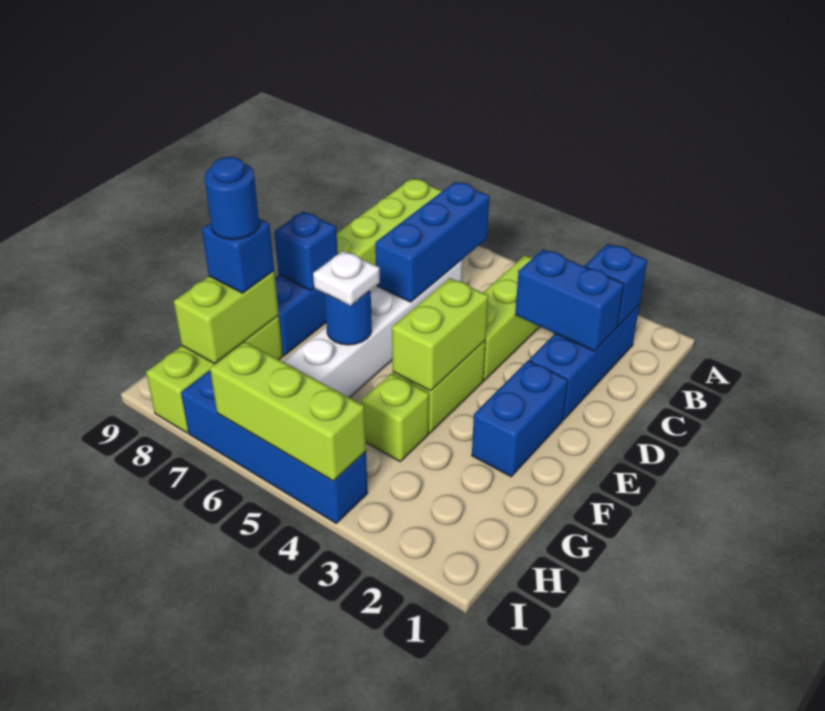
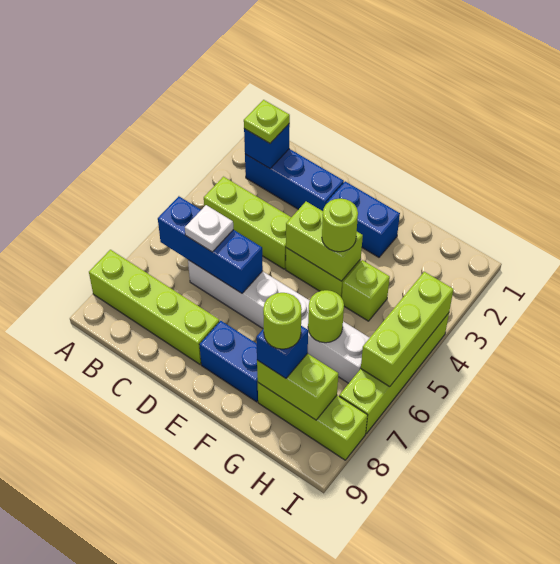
none -> lime 1x1 plate [244,100,290,143]
blue 1x2 brick [515,249,624,351] -> none
blue 1x1 brick [274,211,338,290] -> none
none -> lime 1x1 round brick [322,199,358,252]
blue 1x1 round brick [324,290,372,345] -> none
white 1x1 plate [313,251,380,306] -> white 1x1 plate moved to [185,205,233,252]
none -> lime 1x1 round brick [308,290,344,343]
blue 1x1 round brick [205,157,259,240] -> lime 1x1 round brick [263,293,302,349]
blue 1x4 brick [181,370,368,523] -> lime 1x4 brick [339,313,449,433]

